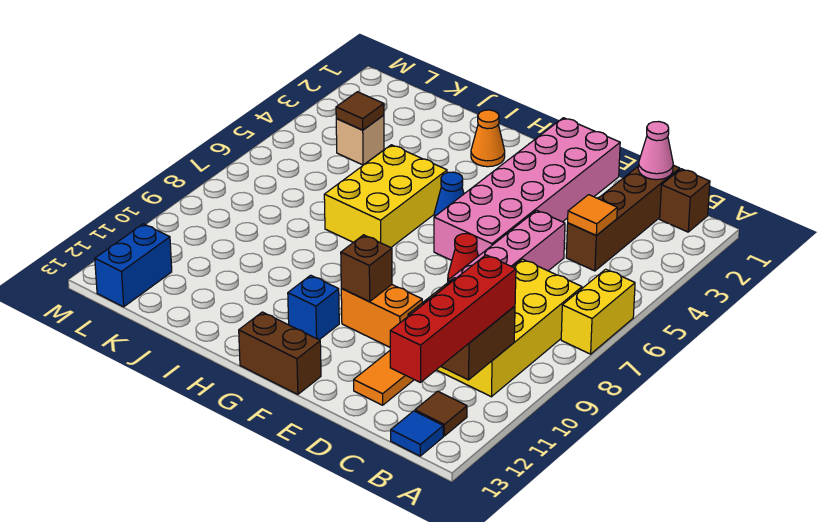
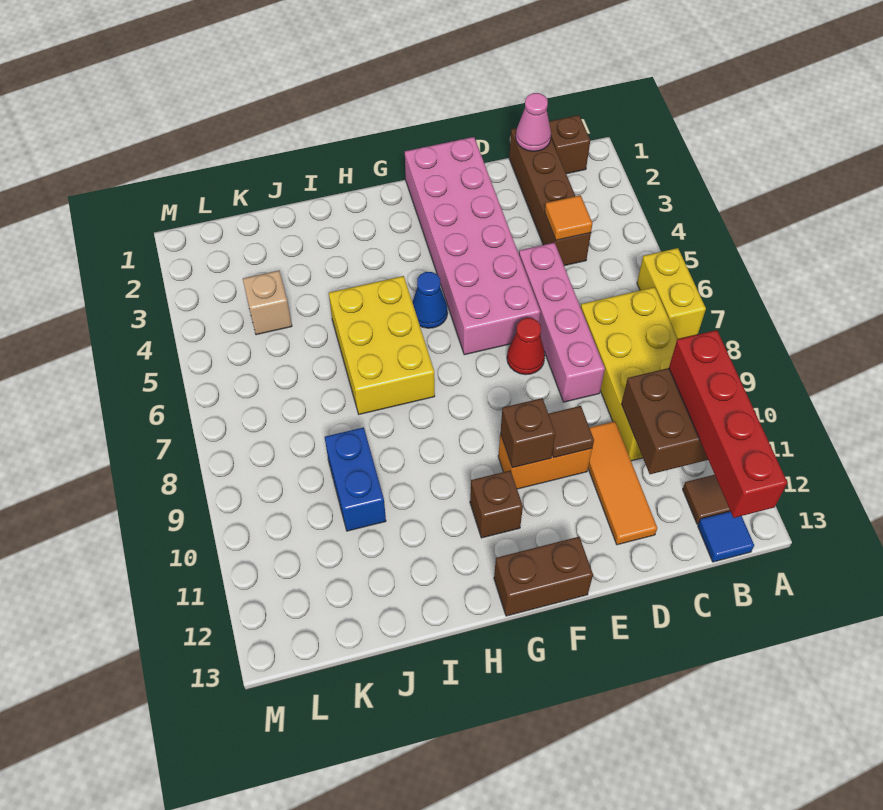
blue 1x1 brick [288,275,339,340] -> brown 1x1 brick [470,470,523,538]
orange 1x1 cone [471,110,505,167] -> none
brown 1x1 tile [336,92,384,130] -> brown 1x1 tile moved to [549,406,594,458]
blue 1x2 brick [95,224,172,307] -> blue 1x2 brick moved to [325,427,386,531]

